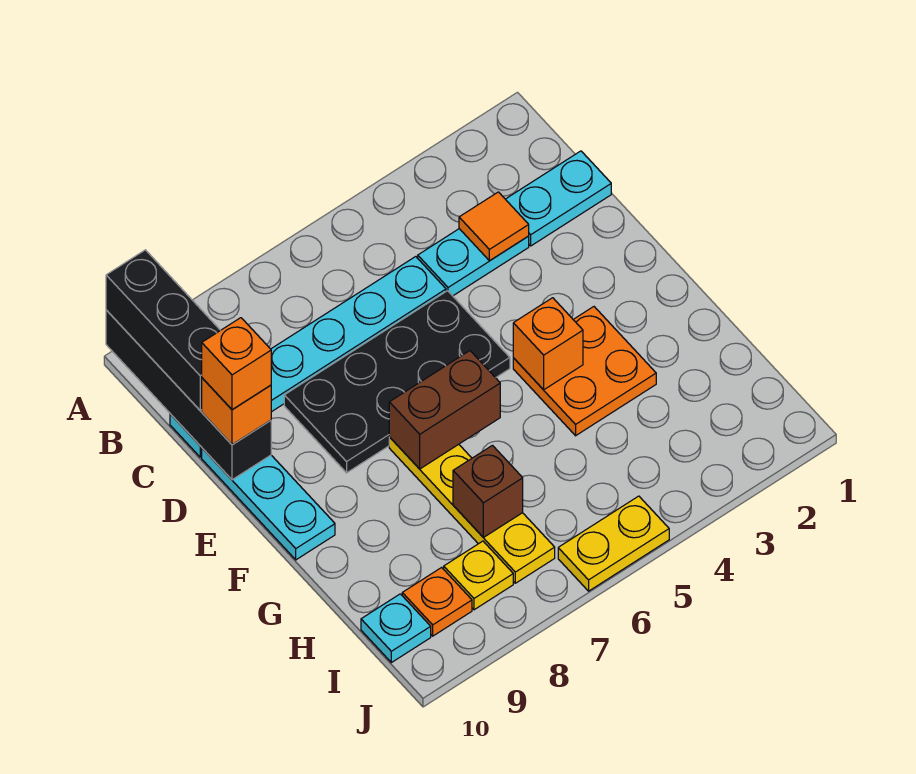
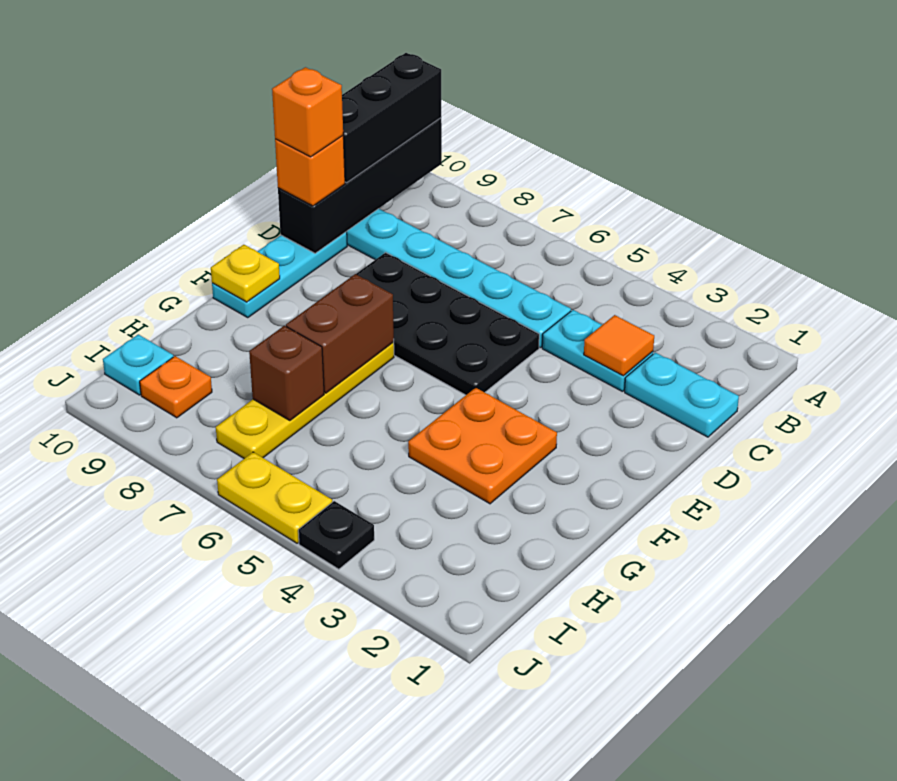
orange 1x1 brick [513,298,583,390] -> none
brown 1x2 brick [389,351,500,469] -> brown 1x2 brick turned to [286,274,394,393]
yellow 1x1 plate [444,541,513,610] -> yellow 1x1 plate moved to [211,245,280,302]
none -> black 1x1 plate [298,501,374,569]

